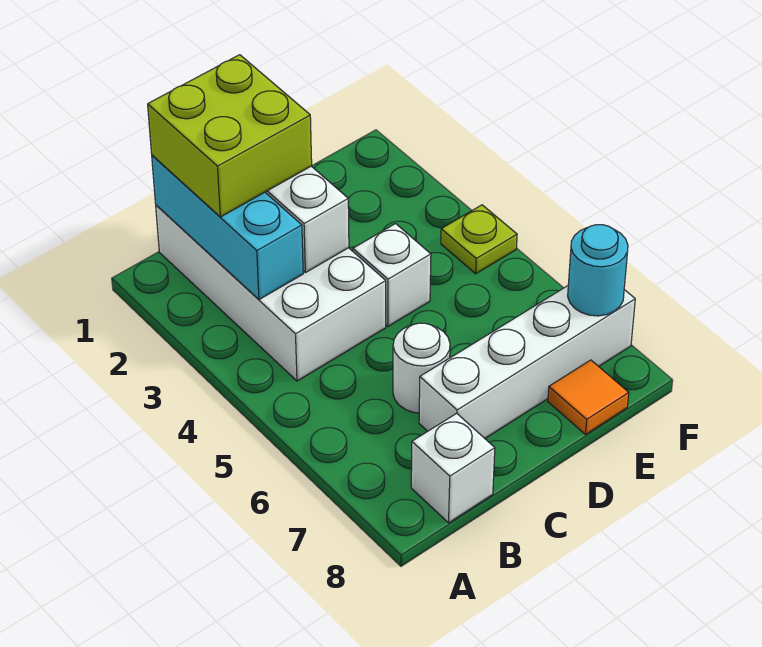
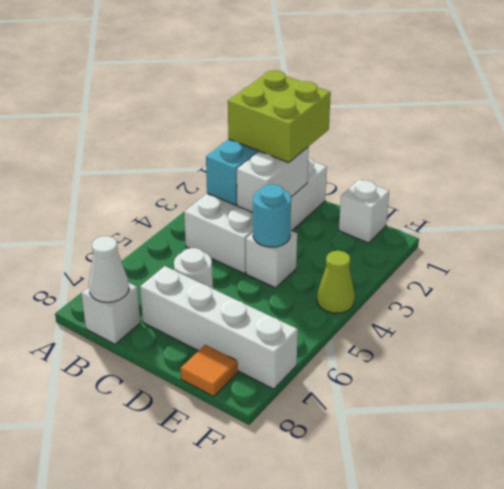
none -> white 1x1 cone [89,236,129,302]
none -> white 1x1 brick [339,179,389,243]
lime 1x1 plate [441,205,517,274] -> lime 1x1 cone [317,251,355,313]
cyan 1x1 round brick [568,225,628,316] -> cyan 1x1 round brick moved to [253,184,291,247]

